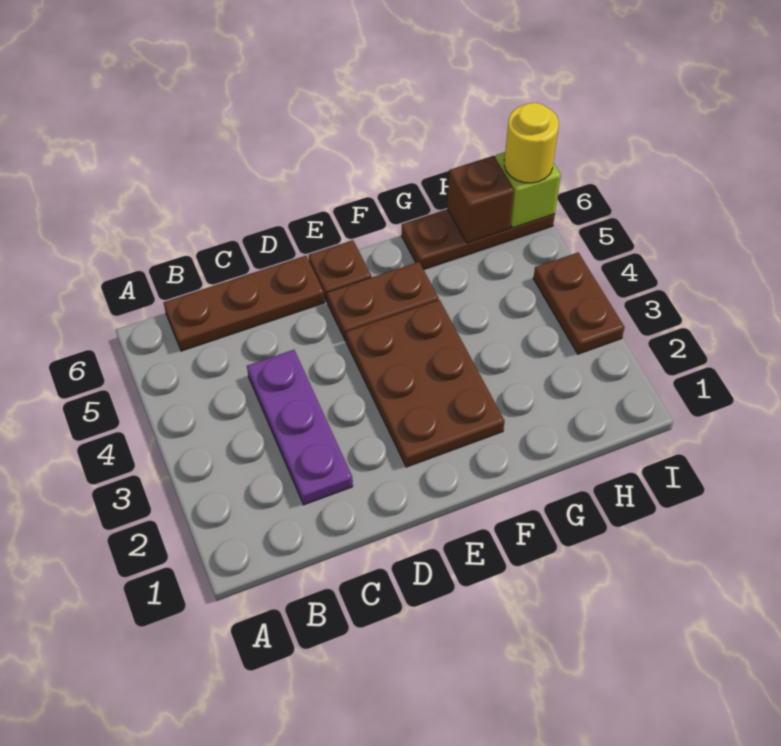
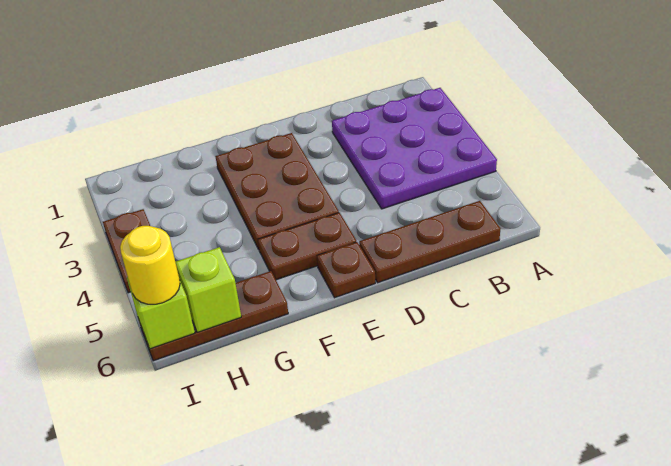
purple 1x3 plate [247,350,353,505] -> purple 3x3 plate [332,88,497,209]
brown 1x1 brick [447,156,515,243] -> lime 1x1 brick [176,247,241,332]

